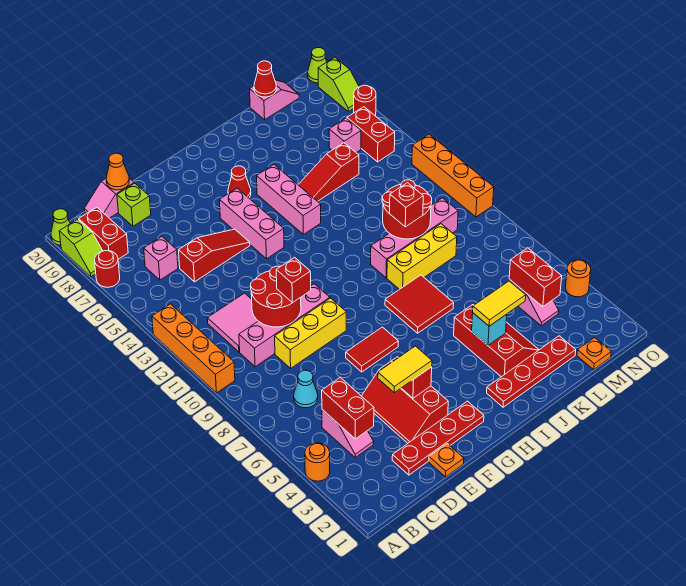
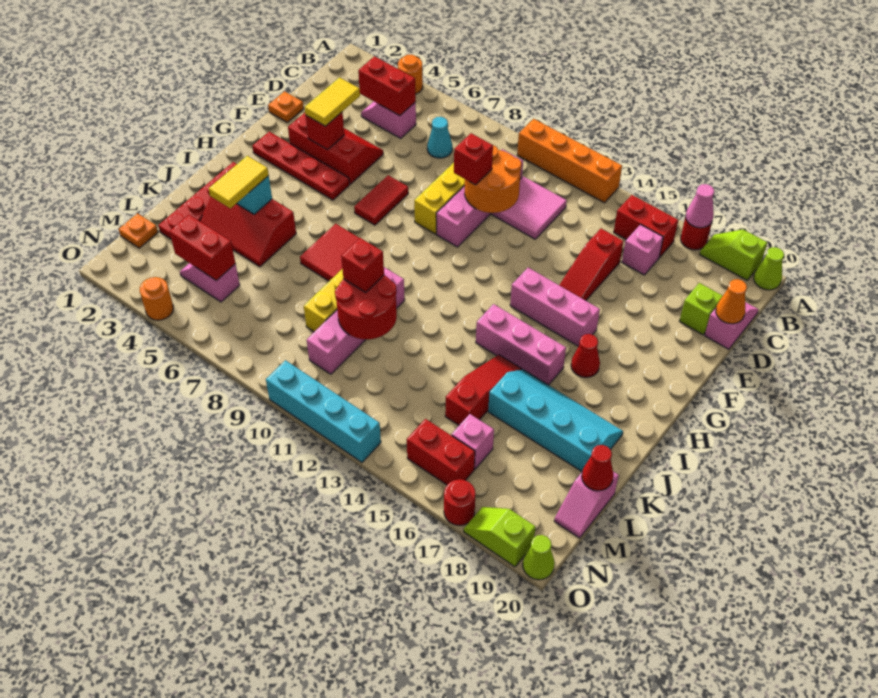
none -> pink 1x1 cone [686,184,714,228]
red 1x2 brick [79,207,128,259] -> red 1x2 brick moved to [614,195,678,258]
red 1x4 plate [392,401,484,475] -> red 1x4 plate turned to [252,132,350,200]
red 2x2 round brick [251,266,301,327] -> orange 2x2 round brick [465,145,522,213]
none -> cyan 2x4 slope [488,370,623,471]
orange 1x4 brick [412,134,494,217] -> cyan 1x4 brick [266,360,381,462]

